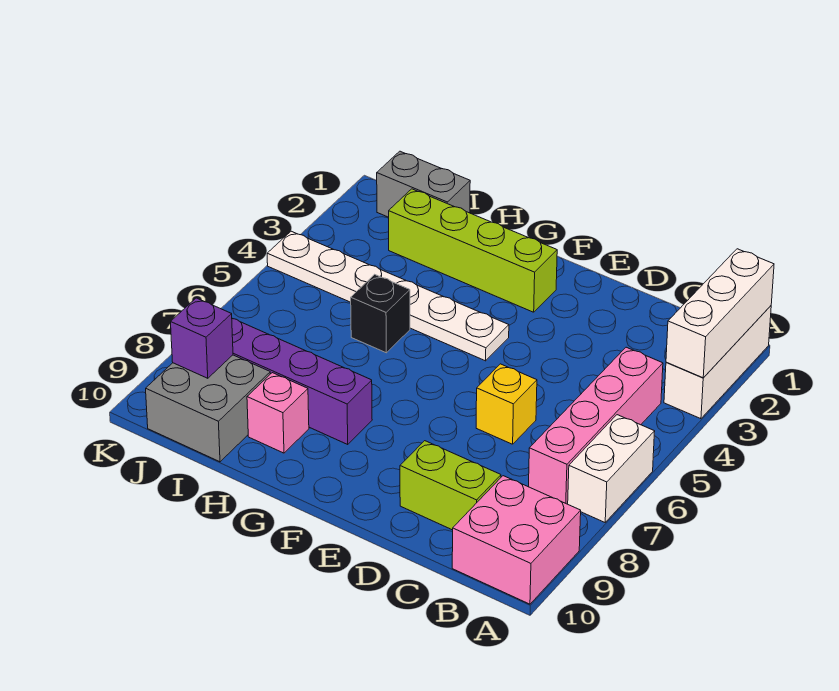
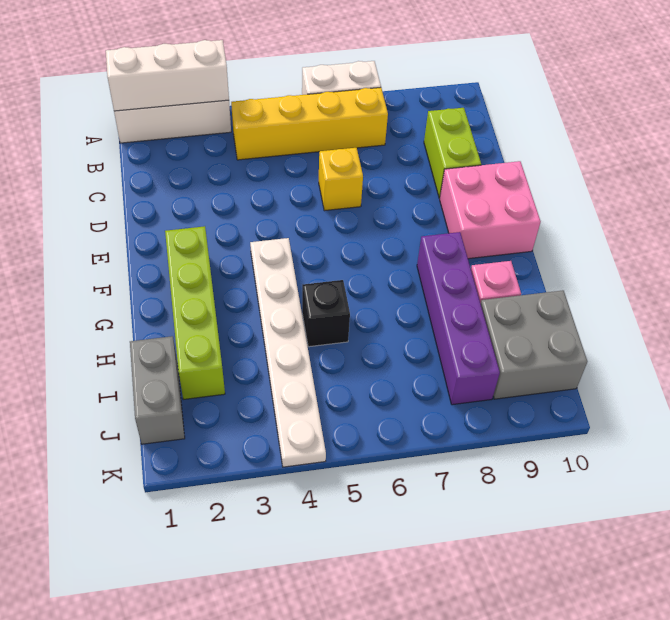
pink 2x2 brick [452,476,581,604] -> pink 2x2 brick moved to [440,161,541,259]
pink 1x4 brick [529,347,663,504] -> yellow 1x4 brick [231,87,388,160]
purple 1x1 brick [171,298,233,378] -> none

